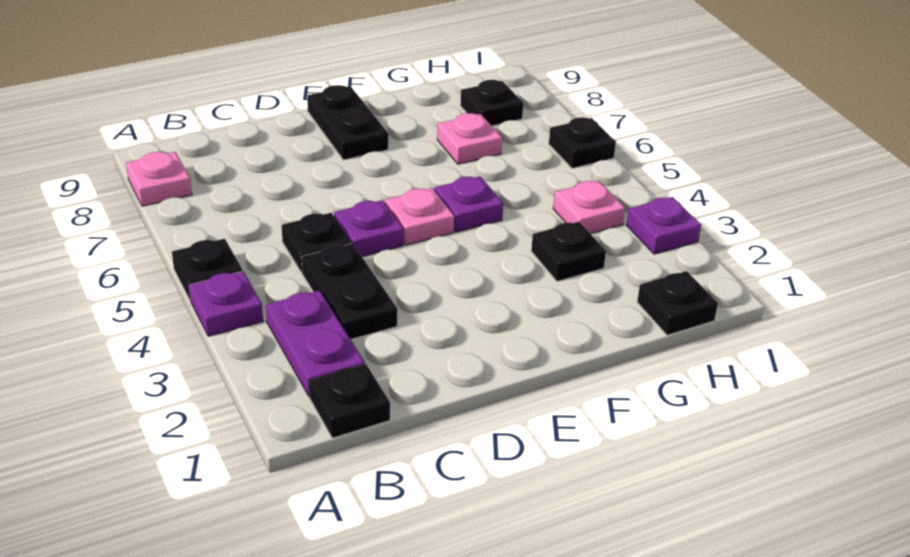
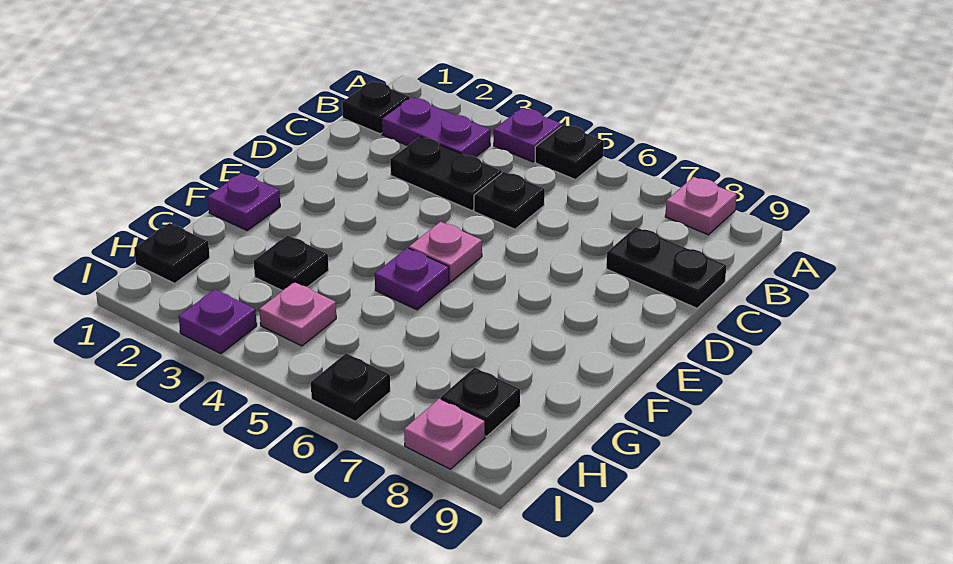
purple 1x1 plate [334,200,404,256] -> purple 1x1 plate moved to [208,173,280,230]
black 1x2 plate [307,85,388,160] -> black 1x2 plate moved to [606,227,726,308]
pink 1x1 plate [437,113,502,164] -> pink 1x1 plate moved to [404,398,485,469]

